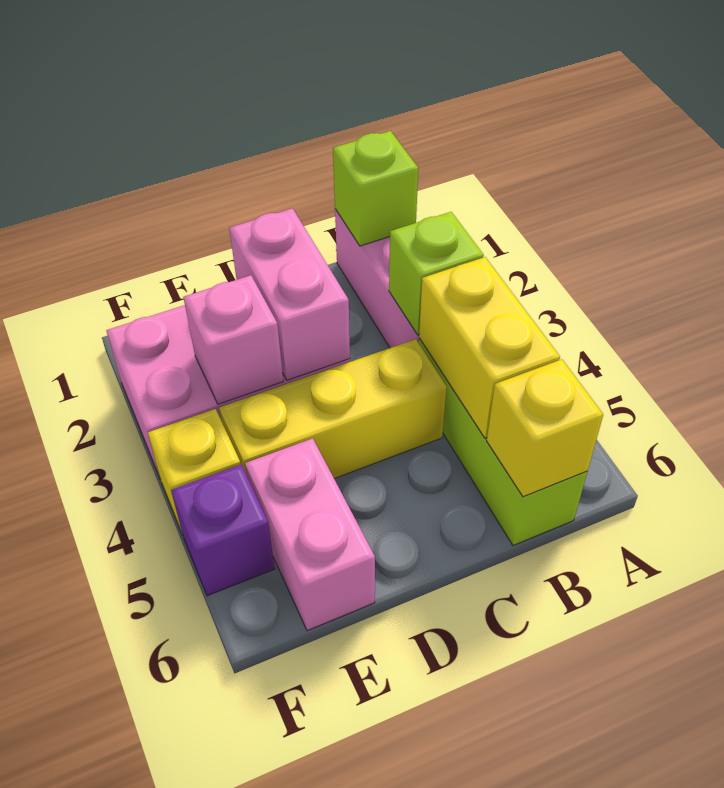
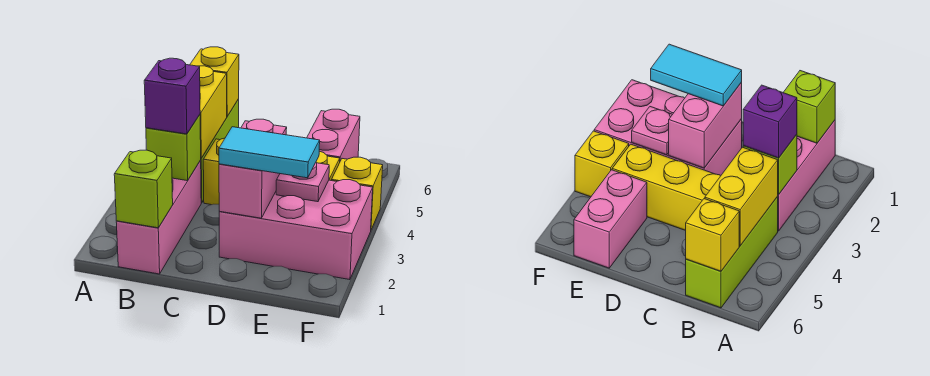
none -> cyan 1x2 tile [219,127,320,178]
pink 1x1 brick [183,275,283,404] -> pink 1x1 plate [276,162,329,202]
purple 1x1 brick [171,465,275,596] -> purple 1x1 brick moved to [144,58,200,134]

